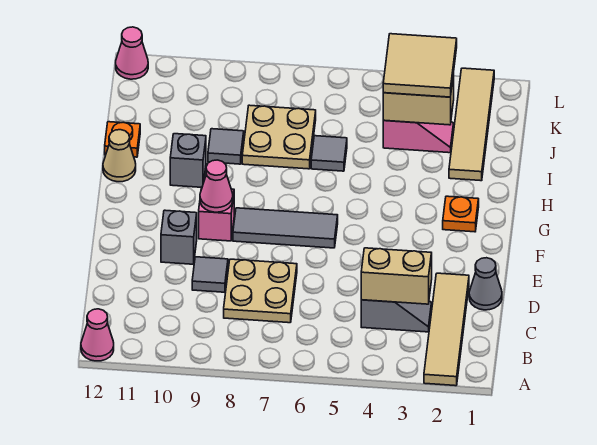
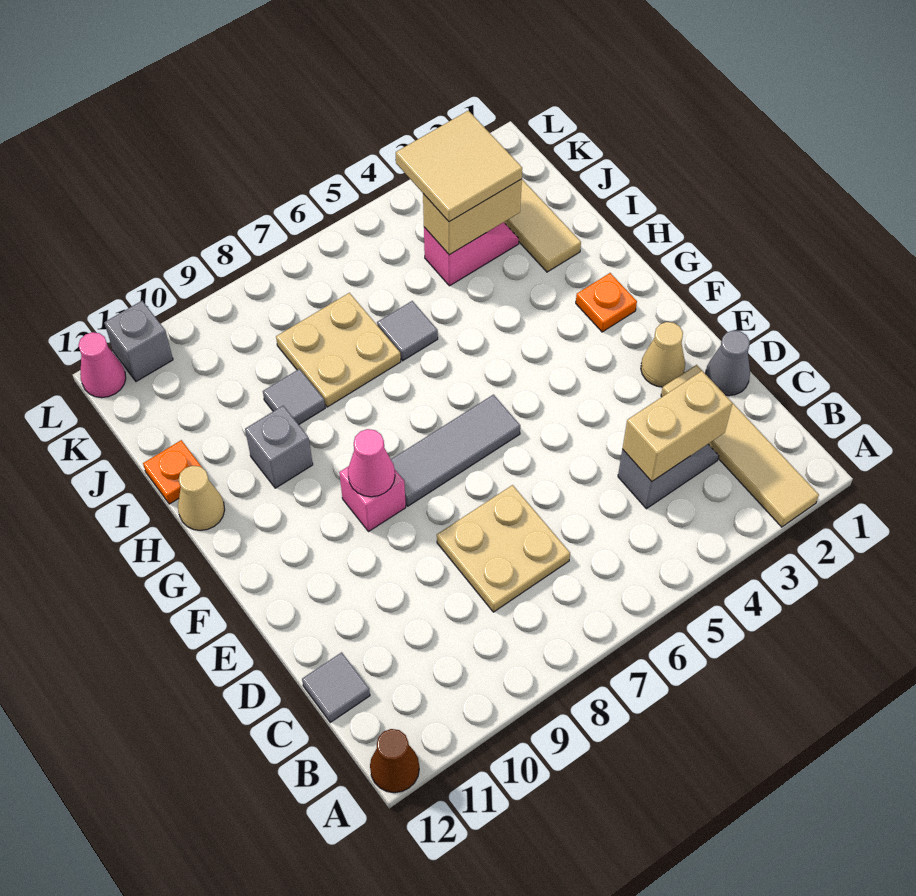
pink 1x1 cone [81,309,114,361] -> brown 1x1 cone [370,729,419,793]
grey 1x1 tile [192,257,228,292] -> grey 1x1 tile moved to [302,652,370,722]
none -> tan 1x1 cone [641,322,685,387]
grey 1x1 brick [161,210,197,264] -> grey 1x1 brick moved to [104,301,173,381]

